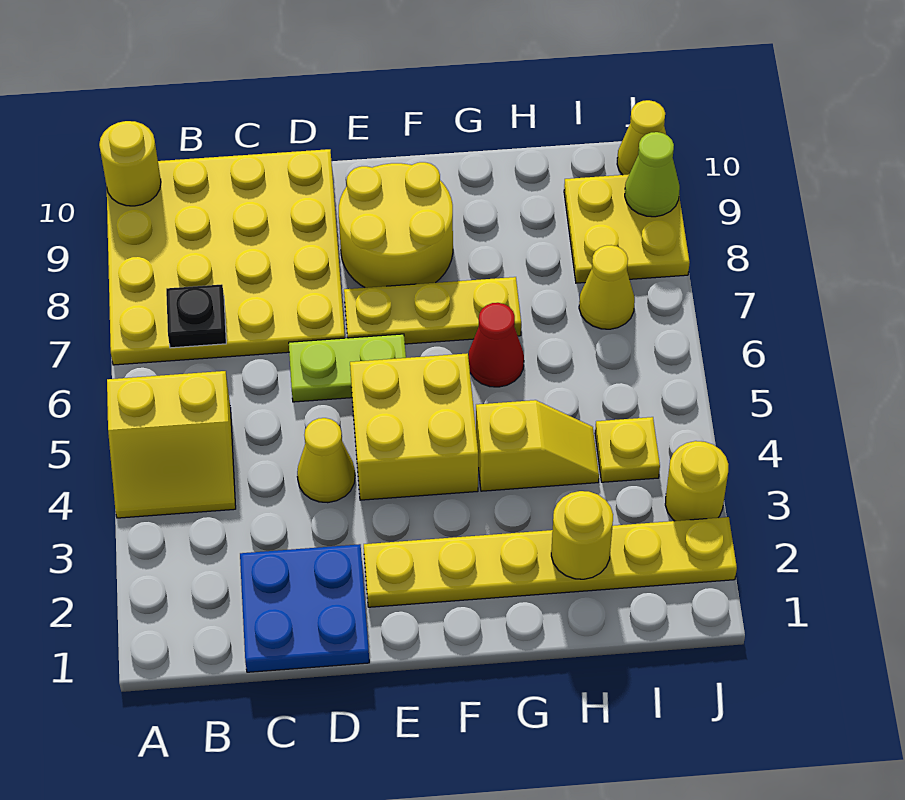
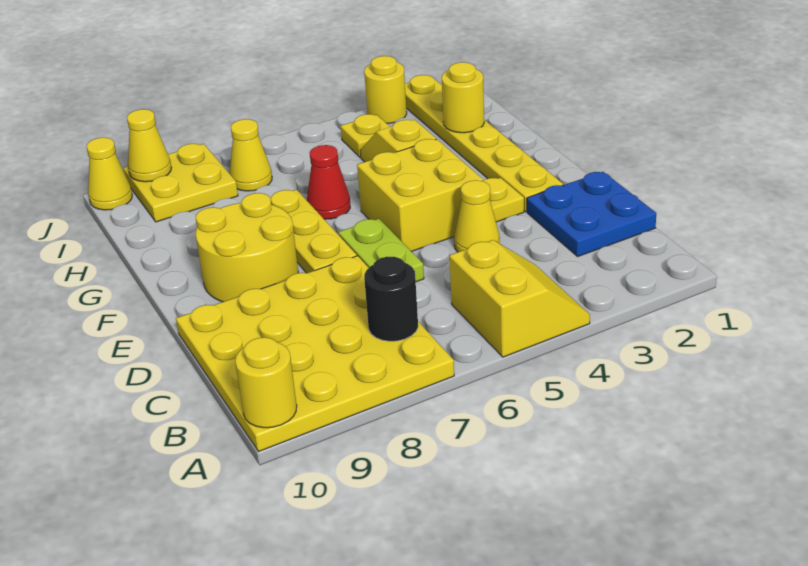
black 1x1 plate [166,284,226,348] -> black 1x1 round brick [364,257,418,341]
none -> yellow 1x1 plate [483,178,524,222]
lime 1x1 cone [625,132,680,217] -> yellow 1x1 cone [127,109,172,182]

